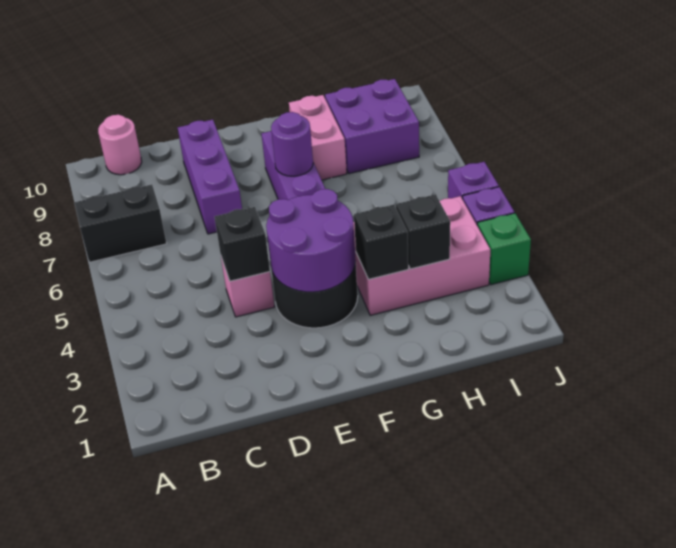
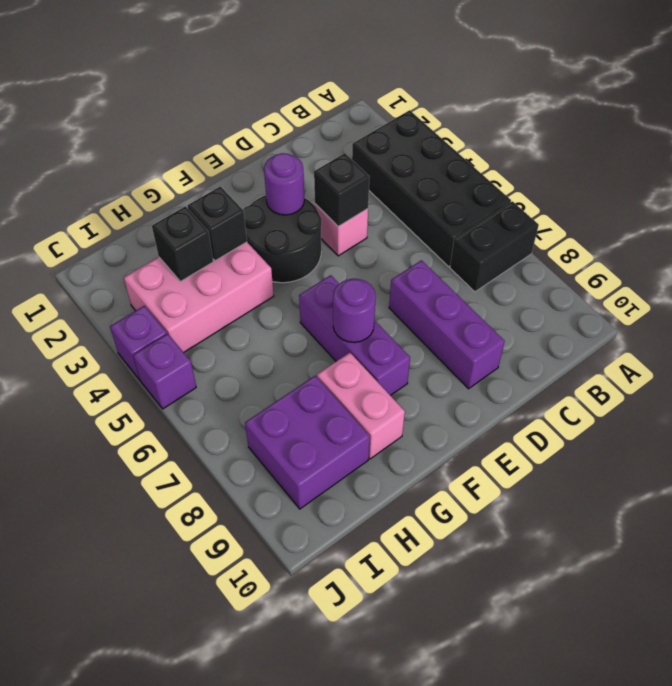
none -> black 2x4 brick [352,110,511,267]
pink 1x1 round brick [98,115,142,175] -> none
purple 2x2 round brick [266,189,356,292] -> purple 1x1 round brick [264,153,304,215]
green 1x1 brick [477,213,531,285] -> none

